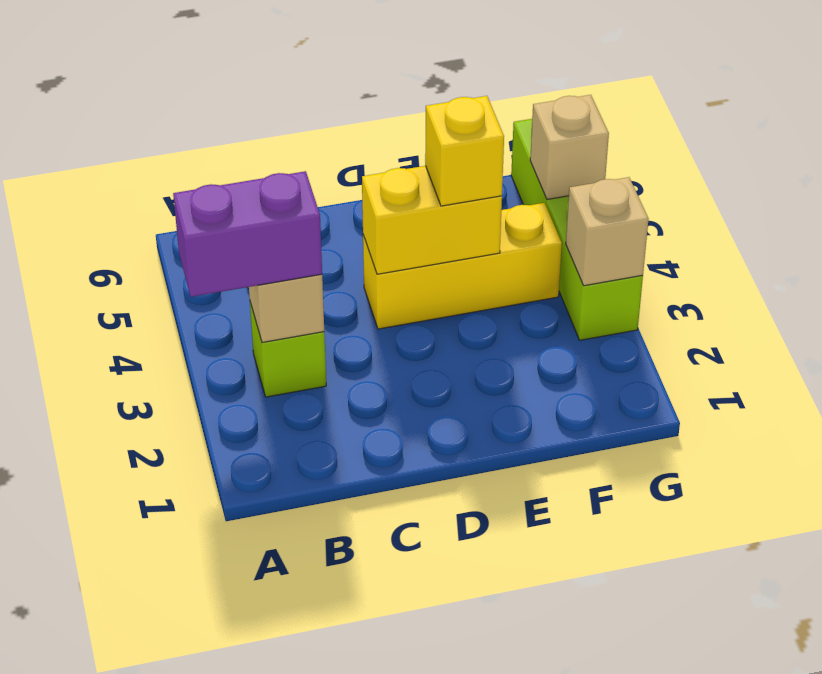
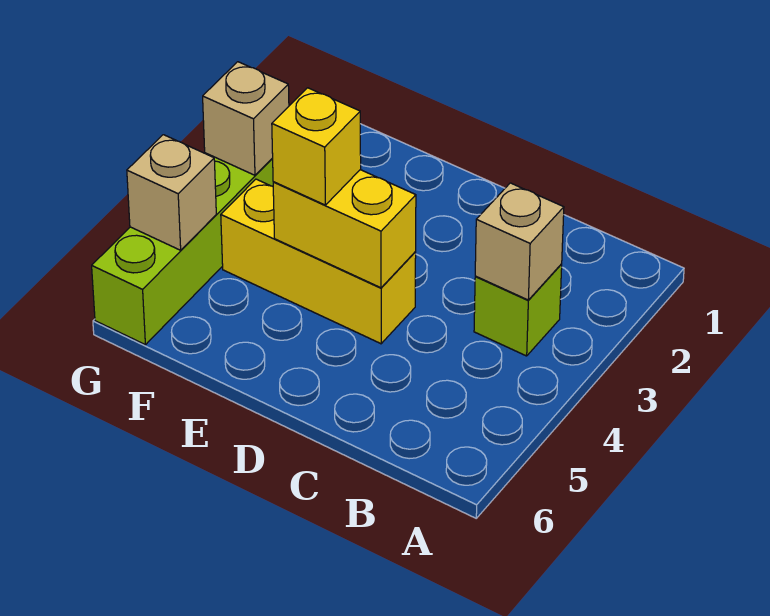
purple 1x2 brick [173,171,322,297] -> none

